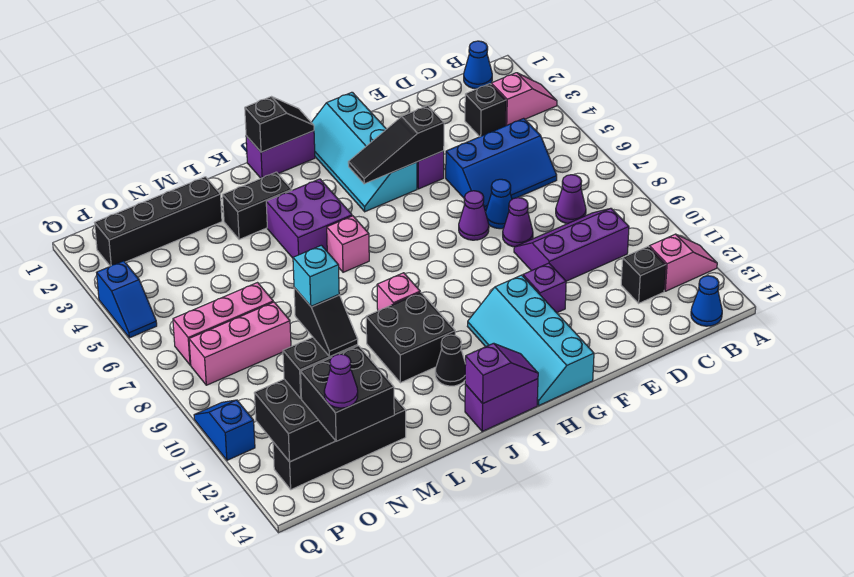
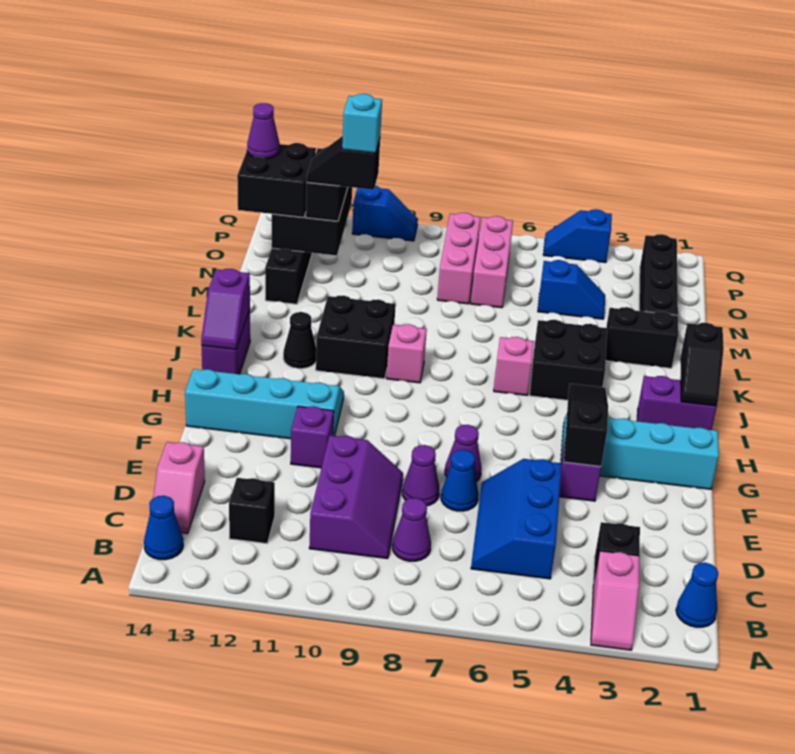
pink 1x2 slope [649,234,717,291] -> pink 1x2 slope moved to [153,442,205,534]
purple 1x2 brick [246,131,315,178] -> purple 1x2 brick turned to [637,376,717,430]
purple 2x2 brick [266,179,352,258] -> black 2x2 brick [529,320,607,400]
black 1x2 brick [223,172,292,240] -> black 1x2 brick turned to [606,307,678,368]
none -> blue 1x2 slope [538,260,605,319]

